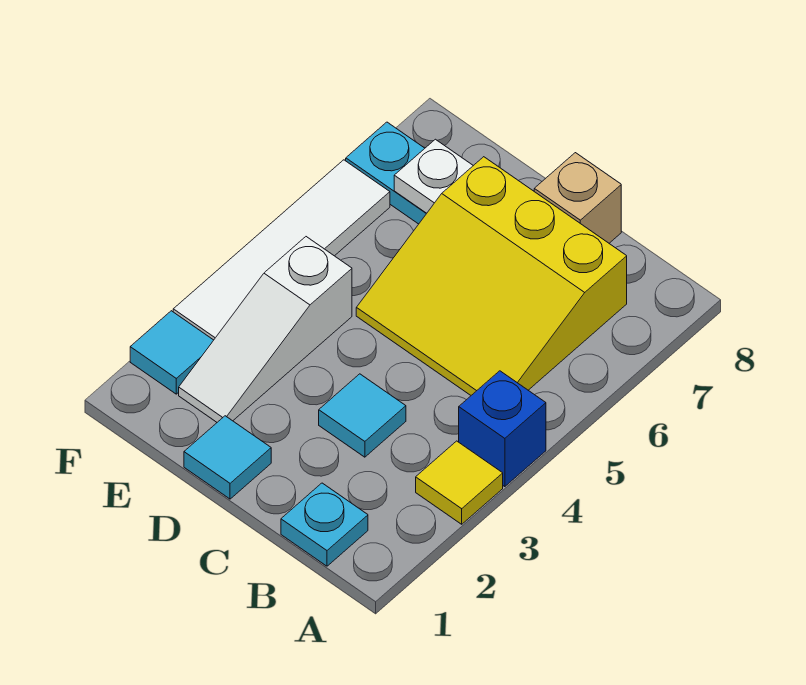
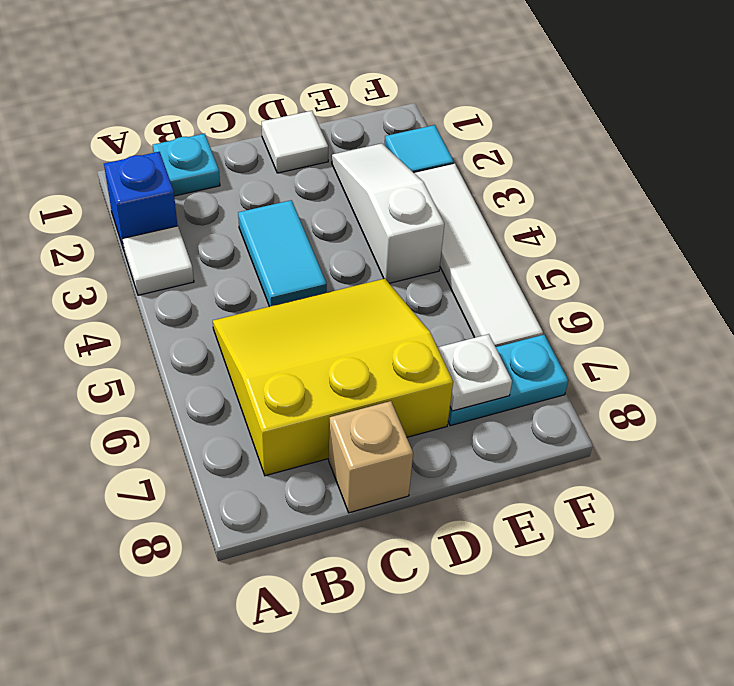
yellow 1x1 tile [416,441,503,524] -> white 1x1 tile [123,226,194,295]
blue 1x1 brick [459,371,546,487] -> blue 1x1 brick moved to [104,152,178,249]
cyan 1x1 tile [319,374,406,457] -> cyan 1x2 tile [238,200,327,306]
cyan 1x1 tile [184,416,271,499] -> white 1x1 tile [262,111,328,173]

